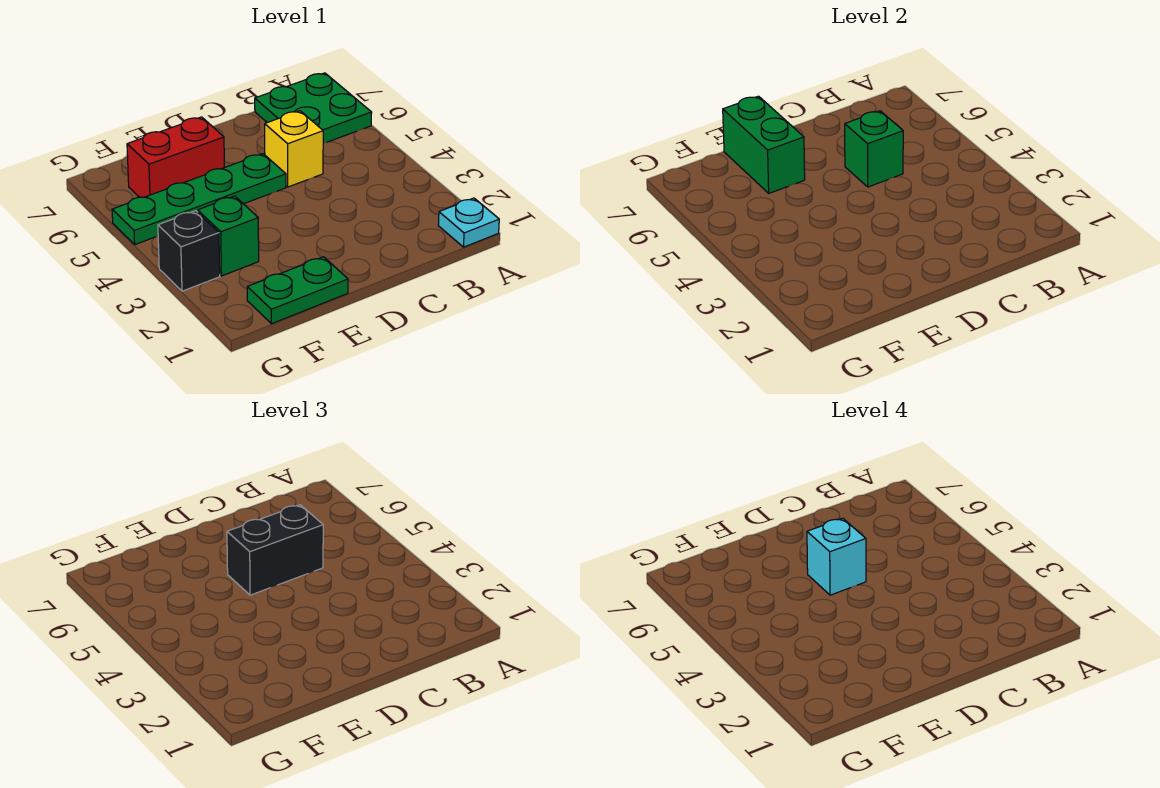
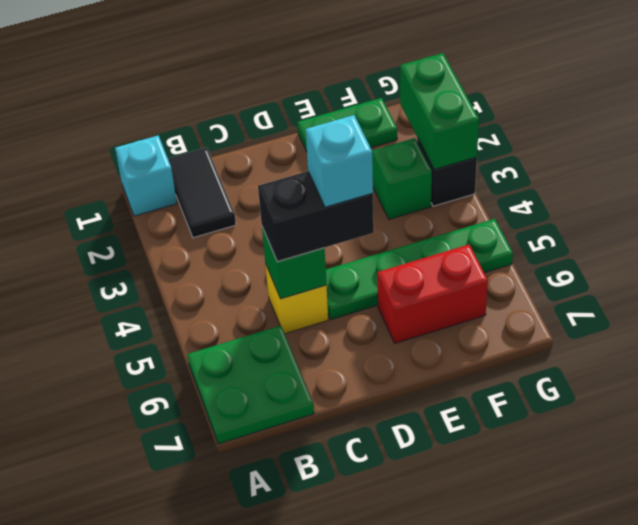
cyan 1x1 plate [438,198,499,247] -> cyan 1x1 brick [115,136,177,216]
none -> black 1x2 tile [168,148,236,238]
green 1x2 brick [723,96,805,193] -> green 1x2 brick moved to [400,53,479,169]

